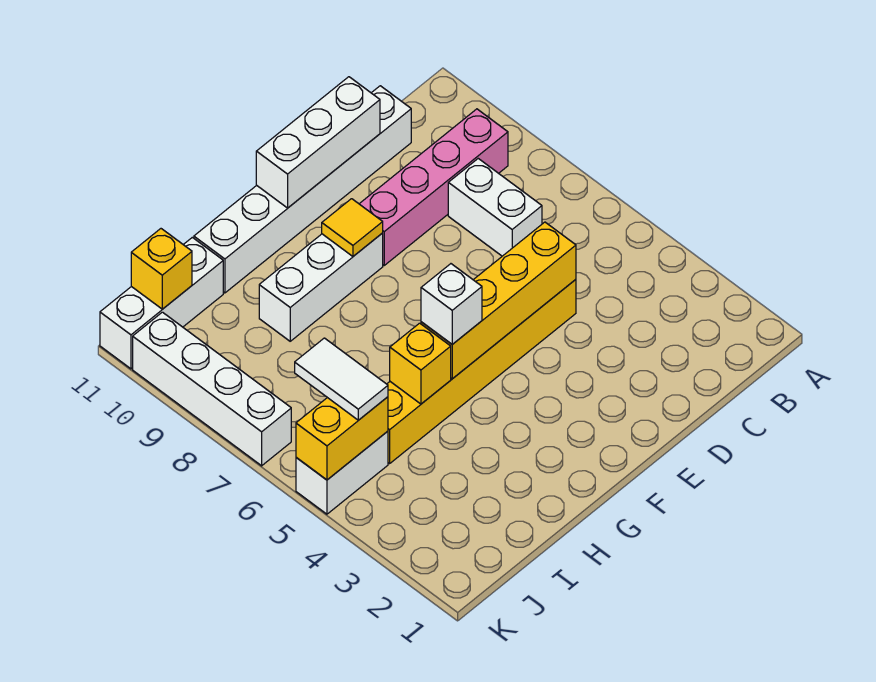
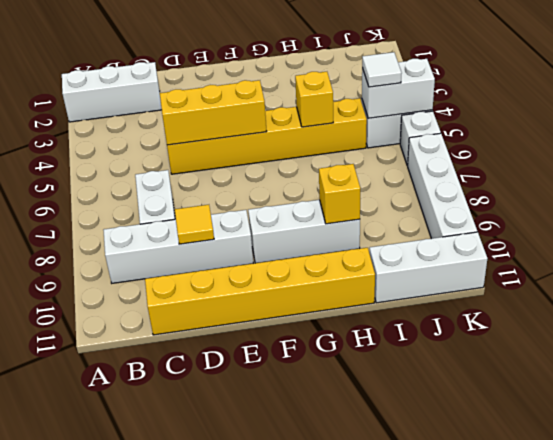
pink 1x4 brick [360,109,508,265] -> white 1x4 brick [103,210,253,283]
white 1x6 brick [194,86,411,293] -> yellow 1x6 brick [145,248,375,335]
yellow 1x4 brick [421,222,576,379] -> yellow 1x3 brick [160,80,267,145]
white 1x3 brick [256,77,380,208] -> white 1x3 brick moved to [62,62,162,122]
yellow 1x1 tile [322,199,383,256] -> yellow 1x1 tile moved to [175,205,214,244]
white 1x1 brick [421,264,482,344] -> white 1x1 brick moved to [400,111,441,166]
yellow 1x2 brick [296,397,388,480] -> white 1x2 brick [362,59,435,118]
white 1x2 tile [295,338,388,420] -> white 1x1 tile [362,52,402,87]
yellow 1x1 brick [131,229,192,309] -> yellow 1x1 brick moved to [319,164,360,224]

